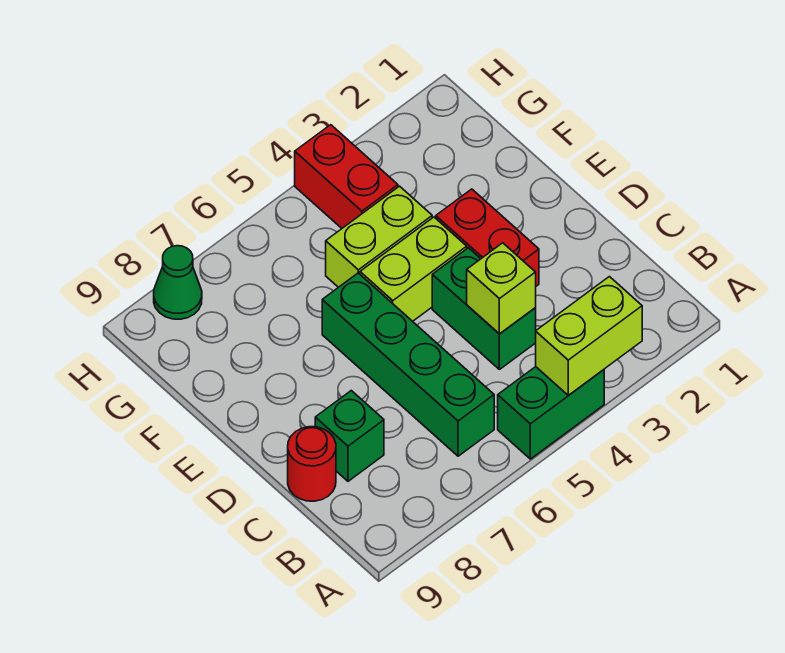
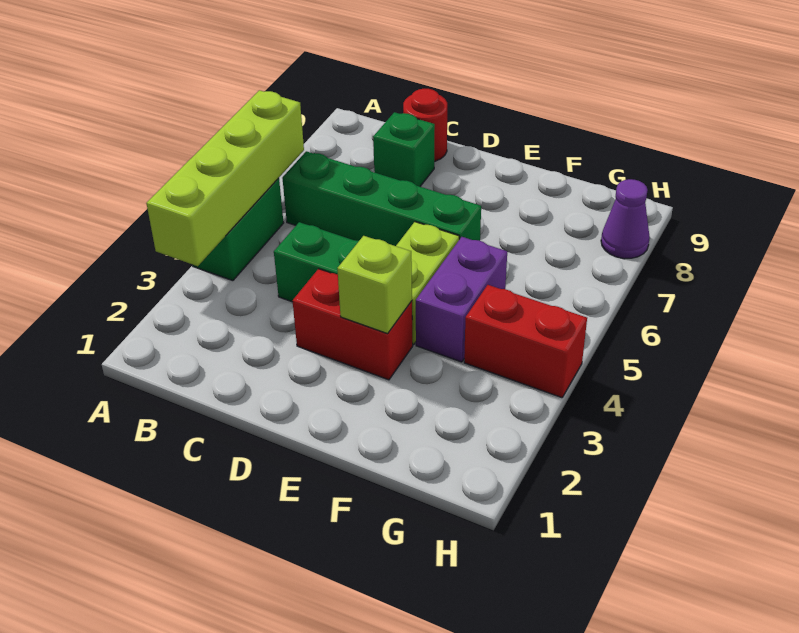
lime 1x2 brick [536,277,642,395] -> lime 1x4 brick [146,90,304,266]
lime 1x1 brick [467,243,536,334] -> lime 1x1 brick moved to [337,236,412,334]
lime 1x2 brick [326,186,432,287] -> purple 1x2 brick [416,237,507,362]
green 1x1 cone [154,246,202,319] -> purple 1x1 cone [601,179,650,259]

